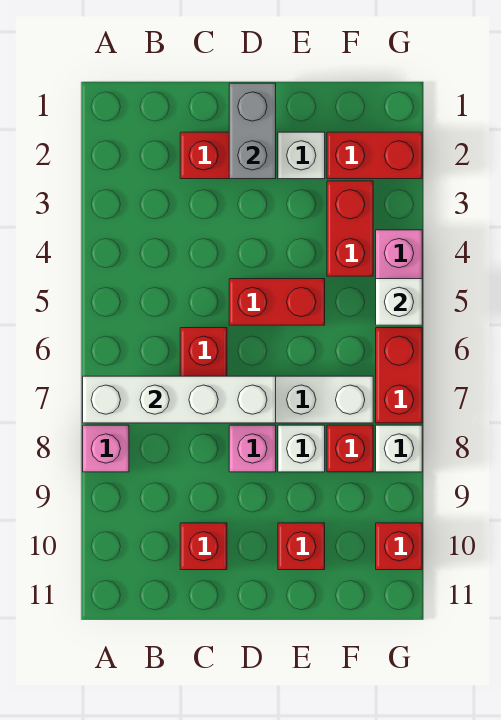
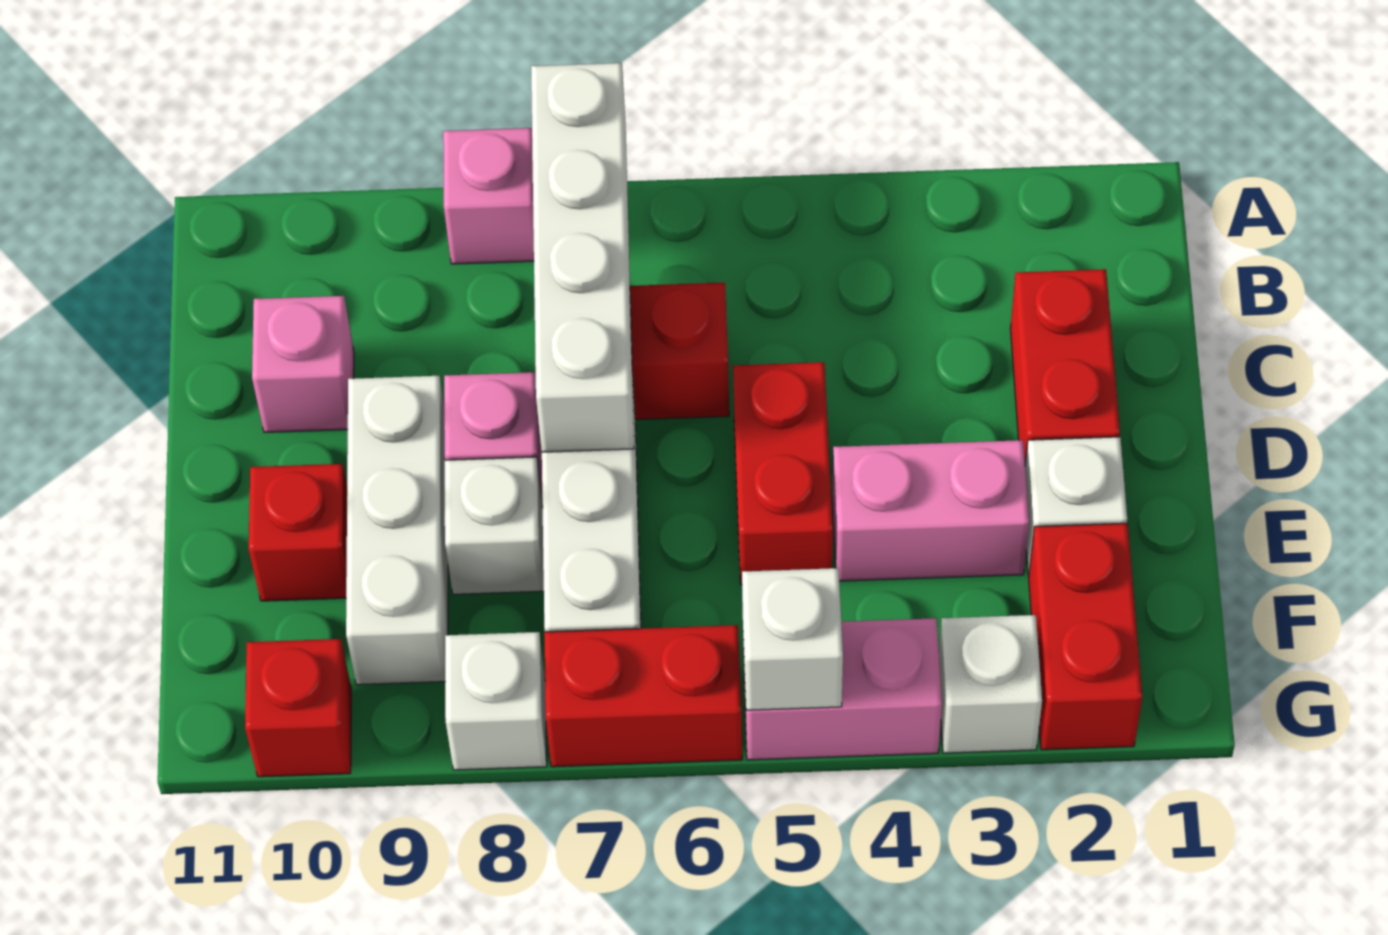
red 1x1 brick [180,523,227,570] -> pink 1x1 brick [252,296,354,432]
grey 1x2 brick [229,83,276,179] -> none
none -> white 1x3 brick [346,376,448,685]
none -> pink 1x2 brick [832,440,1029,581]
red 1x2 brick [327,181,373,276] -> none
red 1x1 brick [327,425,373,472] -> none
none -> white 1x1 brick [939,615,1042,753]

